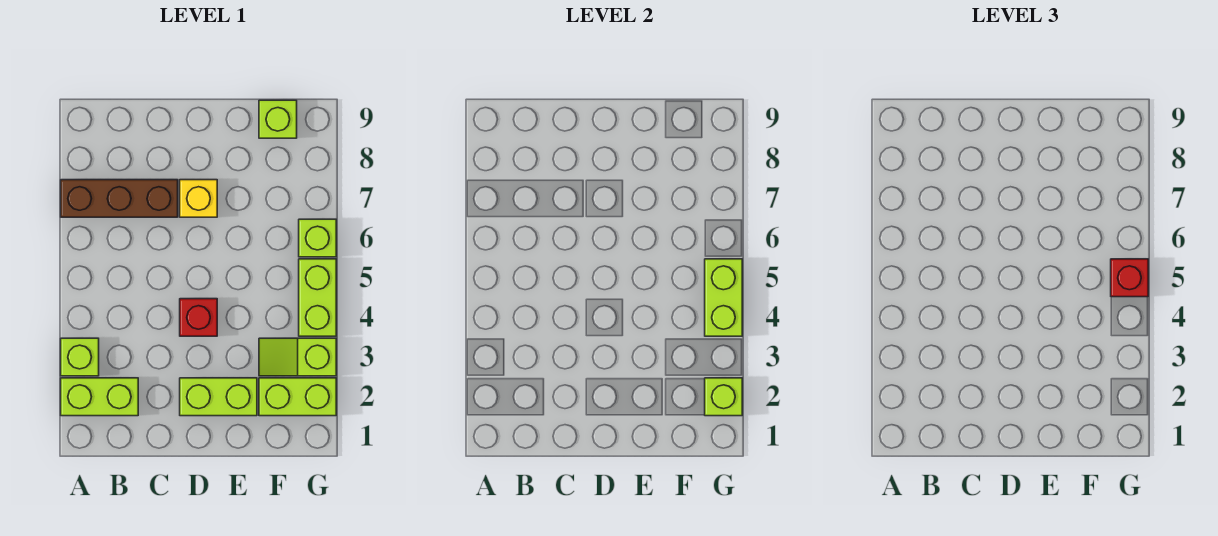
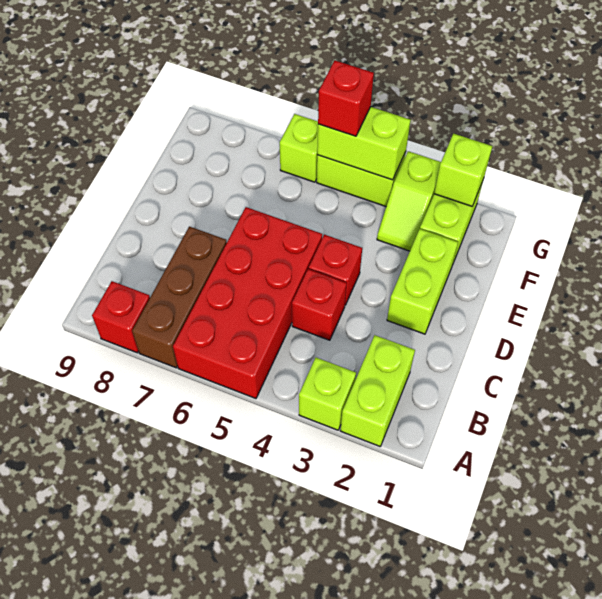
none -> red 2x4 brick [173,207,322,398]
none -> red 1x1 brick [92,281,150,353]
none -> red 1x1 brick [292,269,347,340]
yellow 1x1 brick [180,180,217,217] -> none
lime 1x1 brick [259,100,297,138] -> none

